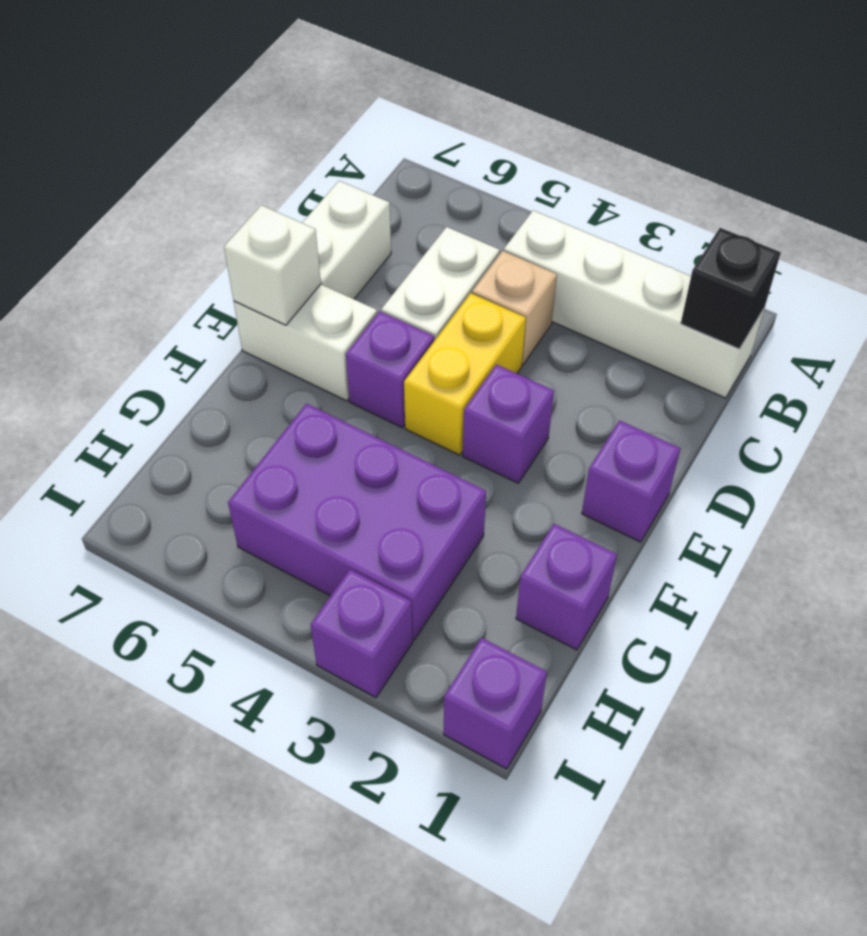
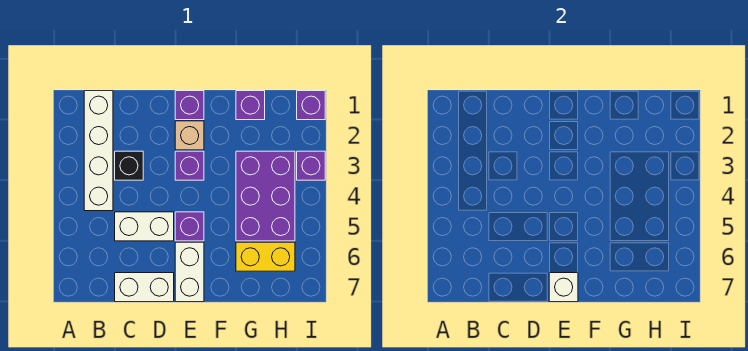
black 1x1 brick [681,228,781,349] -> black 1x1 brick moved to [115,151,143,180]
tan 1x1 brick [472,251,557,364] -> tan 1x1 brick moved to [175,121,204,150]
yellow 1x2 brick [404,293,526,455] -> yellow 1x2 brick moved to [236,242,295,271]

